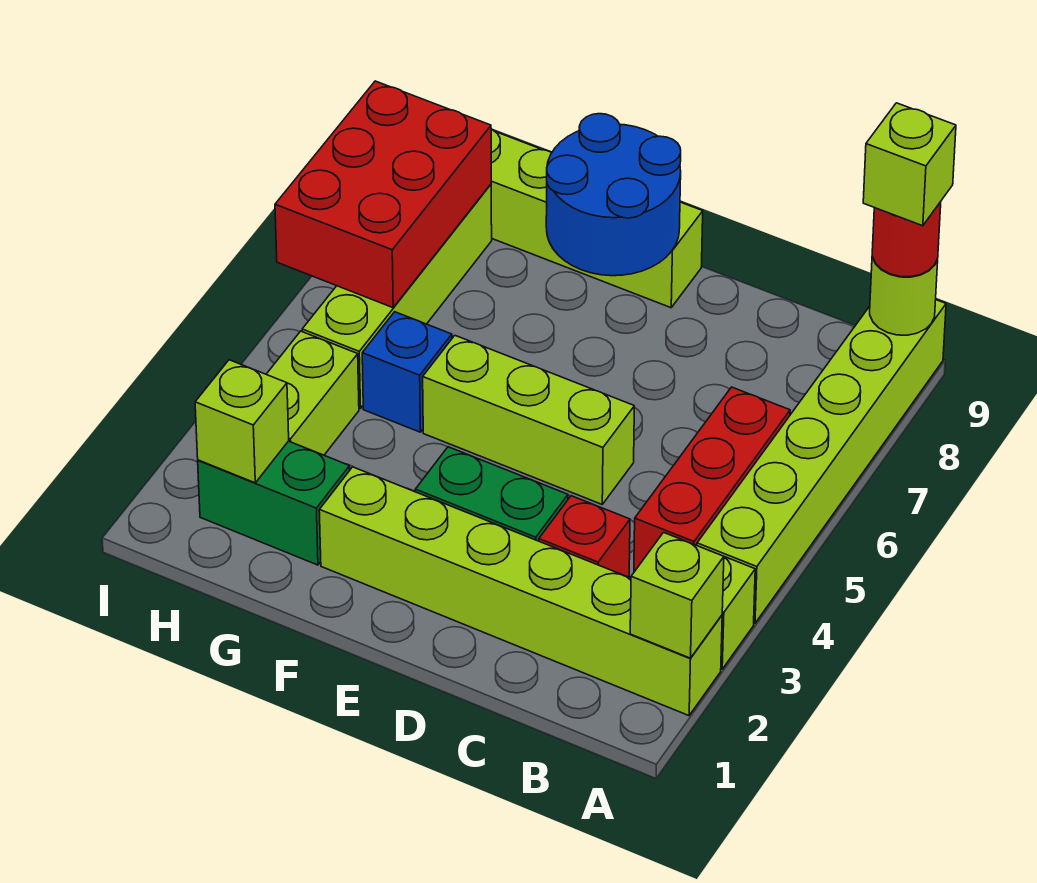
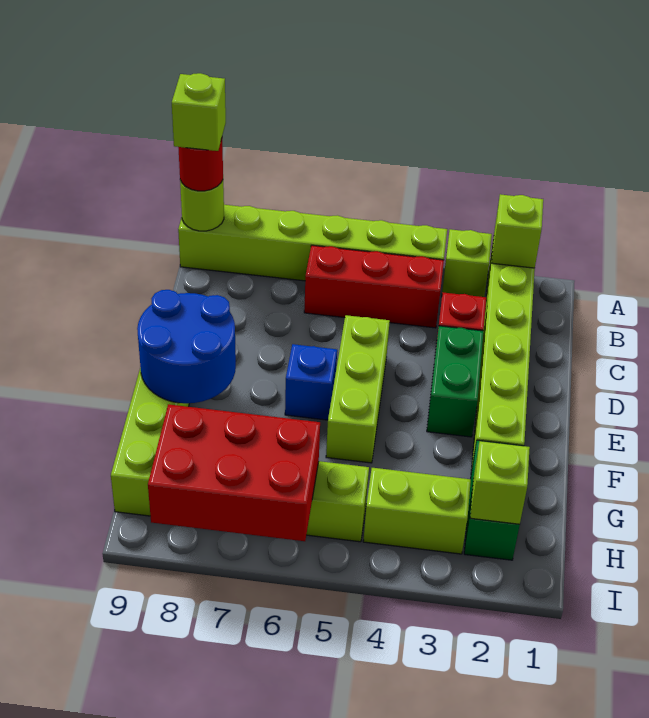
blue 1x1 brick [362,312,452,432] -> blue 1x1 brick moved to [285,344,337,420]

